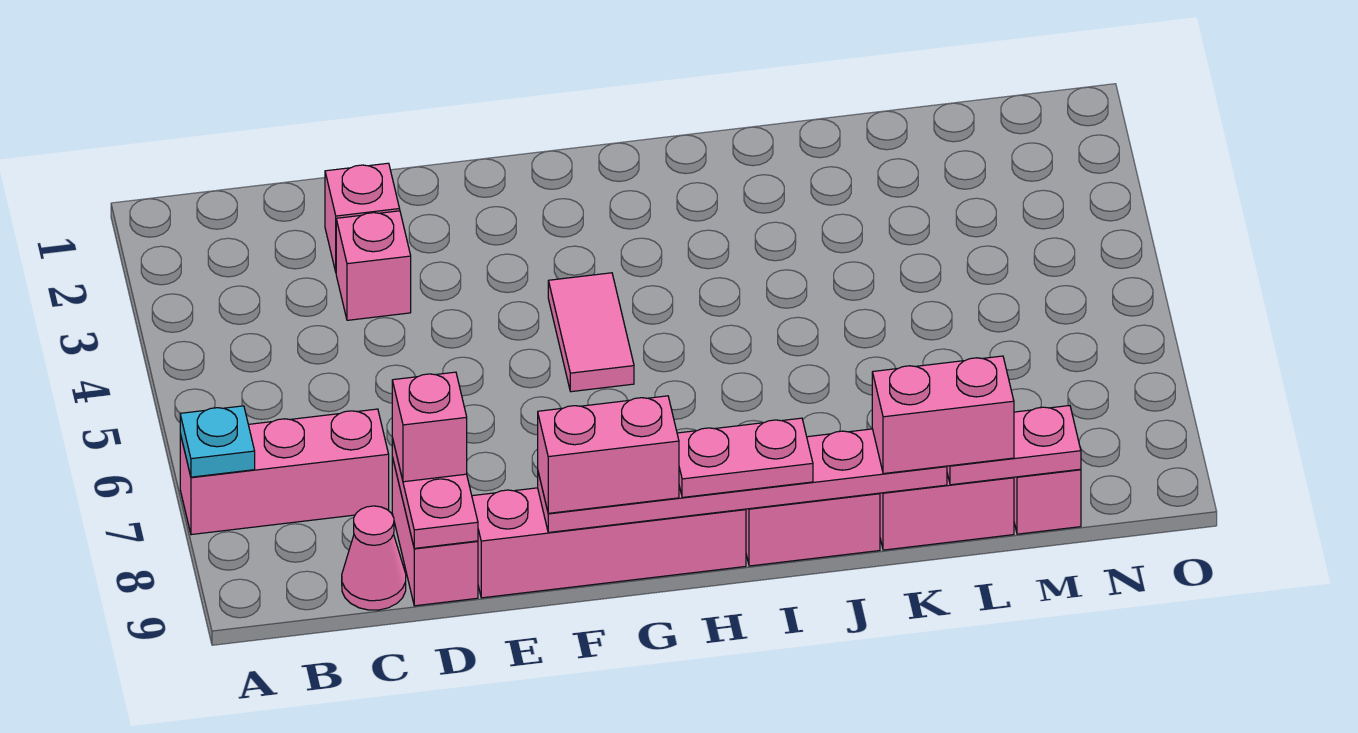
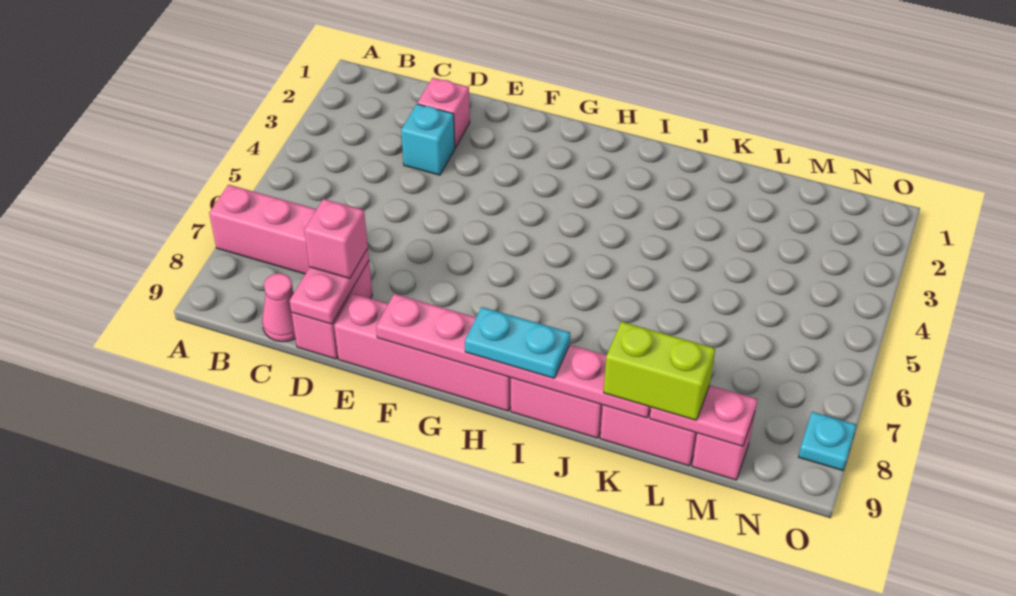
cyan 1x1 plate [180,406,255,477] -> cyan 1x1 plate moved to [799,412,856,471]
pink 1x1 brick [336,211,411,320] -> cyan 1x1 brick [401,104,455,175]
pink 1x2 brick [538,396,679,513] -> none
pink 1x2 tile [548,273,634,392] -> none
pink 1x2 plate [677,418,813,497] -> cyan 1x2 plate [465,307,570,378]
pink 1x2 brick [872,356,1014,474] -> lime 1x2 brick [604,322,715,420]

